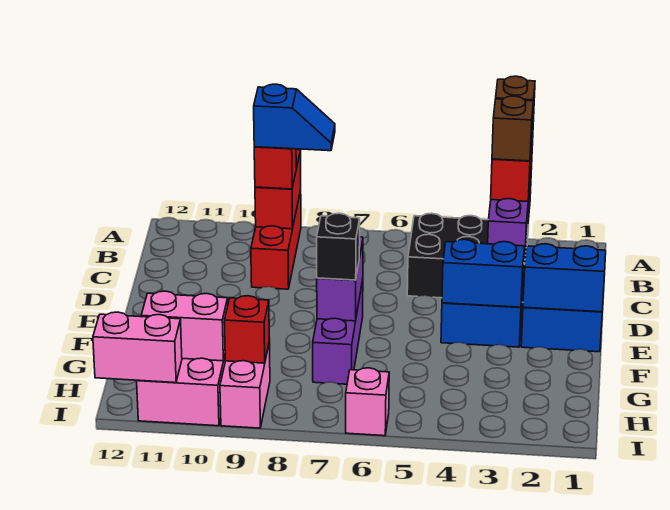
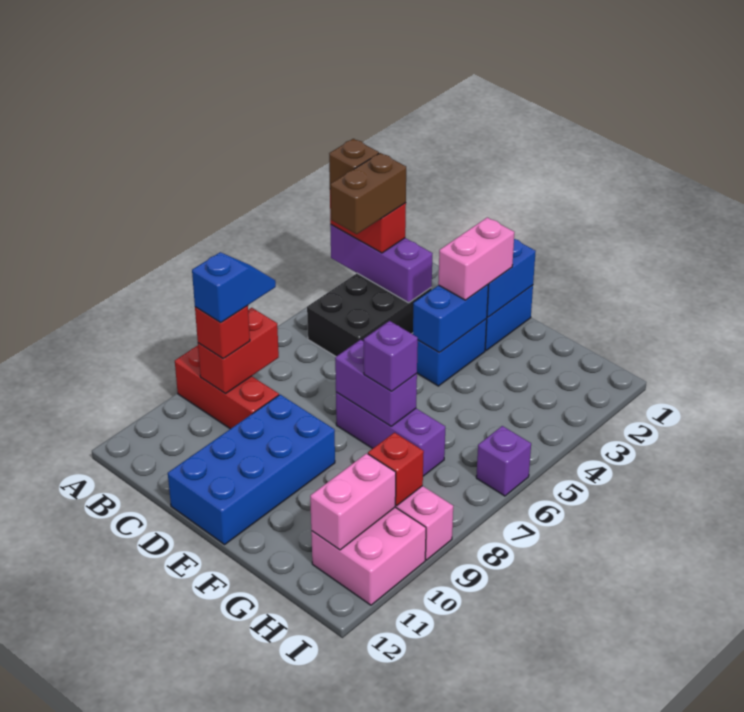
red 1x2 brick [255,150,301,229] -> red 1x2 brick turned to [198,308,279,394]
brown 1x1 brick [492,96,533,161] -> brown 1x2 brick [330,153,406,234]
none -> blue 2x4 brick [168,395,335,544]
black 1x1 brick [317,213,360,280] -> purple 1x1 brick [364,321,418,391]
pink 1x1 brick [346,368,389,436] -> purple 1x1 brick [476,426,531,496]
pink 1x2 brick [93,312,182,383] -> pink 1x2 brick moved to [438,217,514,300]

